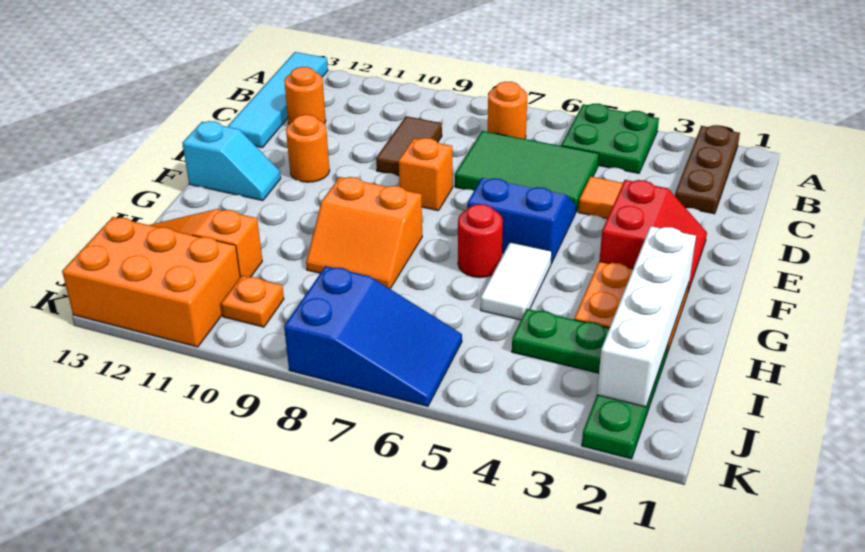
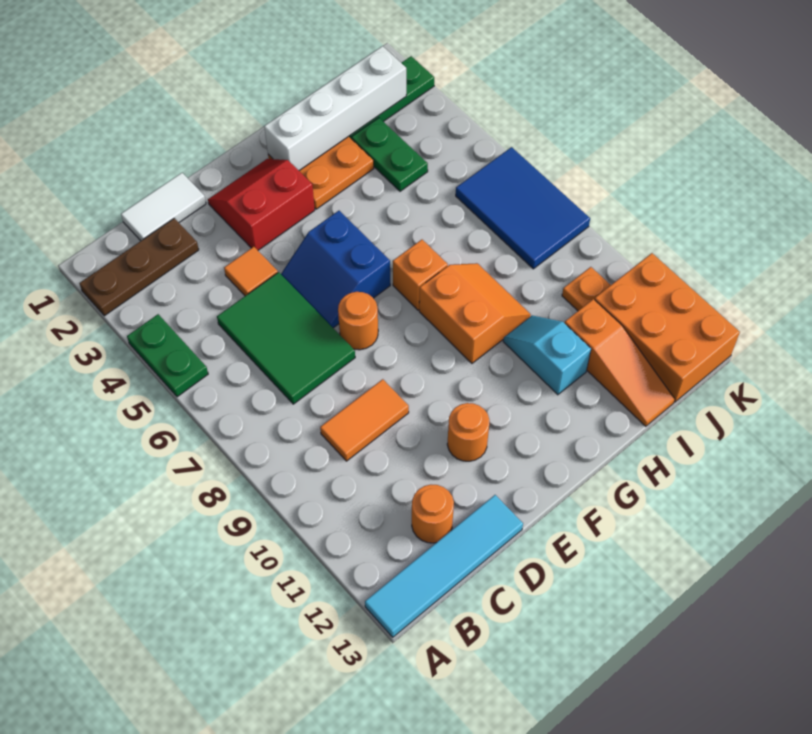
green 2x2 plate [561,104,659,173] -> green 1x2 plate [127,314,208,397]
orange 1x1 round brick [488,82,527,139] -> orange 1x1 round brick moved to [338,292,378,350]
brown 1x2 tile [376,116,442,176] -> orange 1x2 tile [320,379,409,461]
orange 1x1 brick [399,138,453,211] -> orange 1x1 brick moved to [393,240,448,310]
cyan 1x2 slope [182,121,281,201] -> cyan 1x2 slope moved to [503,315,591,395]
white 1x2 tile [481,242,552,320] -> white 1x2 tile moved to [121,173,206,241]
red 1x1 round brick [458,204,503,278] -> none
blue 2x3 slope [284,266,462,406] -> blue 2x3 tile [456,147,590,269]

